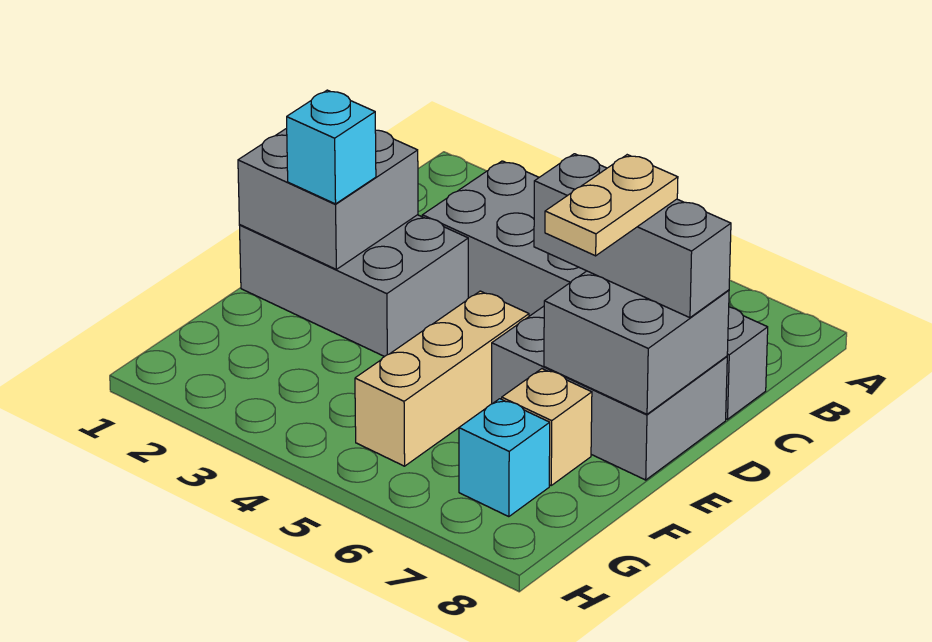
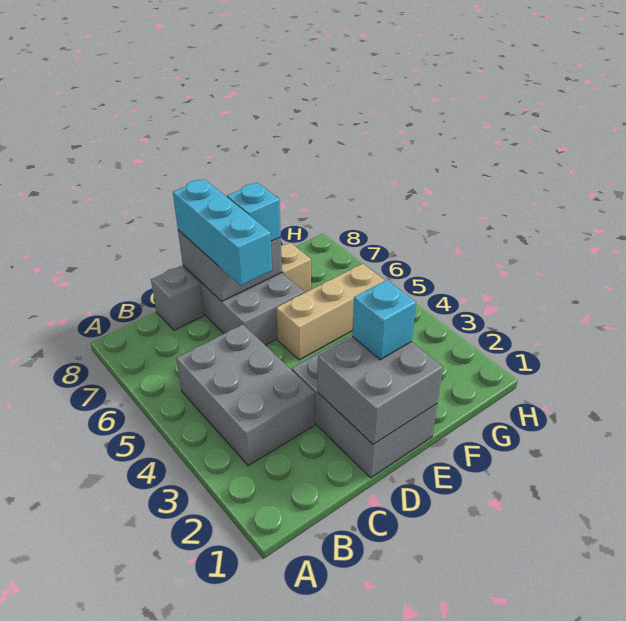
grey 1x3 brick [534,154,731,318] -> cyan 1x3 brick [173,179,272,286]
tan 1x2 plate [545,155,678,256] -> none
cyan 1x1 brick [459,399,550,517] -> cyan 1x1 brick moved to [227,183,281,241]

